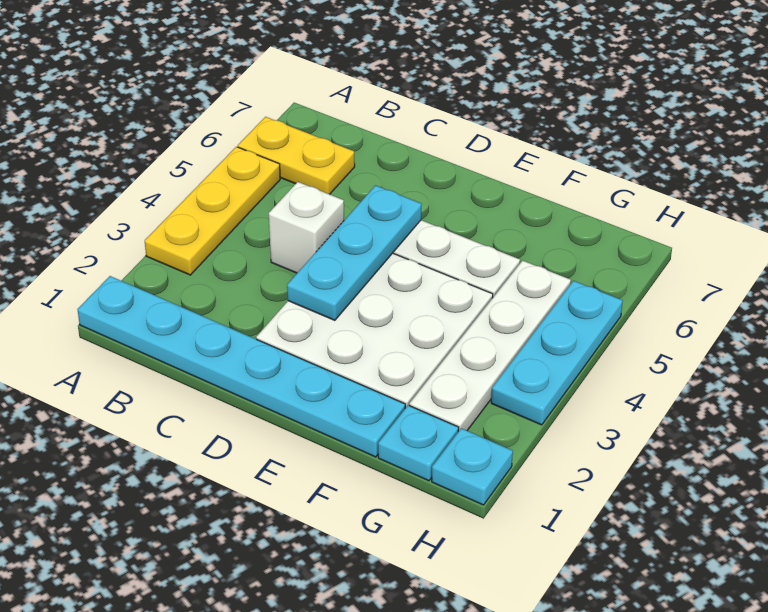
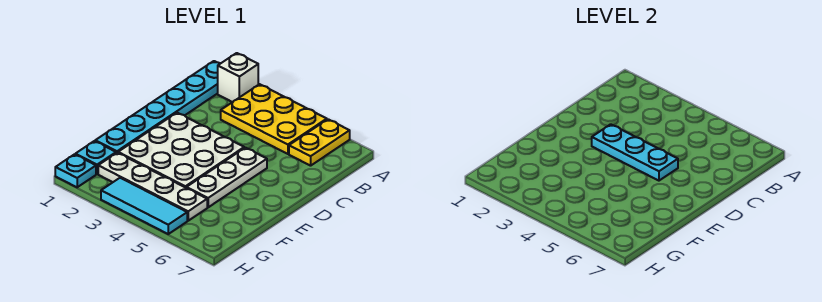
yellow 1x3 plate [145,147,280,275] -> yellow 2x3 plate [221,84,327,154]
white 1x1 brick [269,182,344,273] -> white 1x1 brick moved to [218,53,258,102]
cyan 1x3 plate [491,281,623,425] -> cyan 1x3 tile [101,178,187,234]

